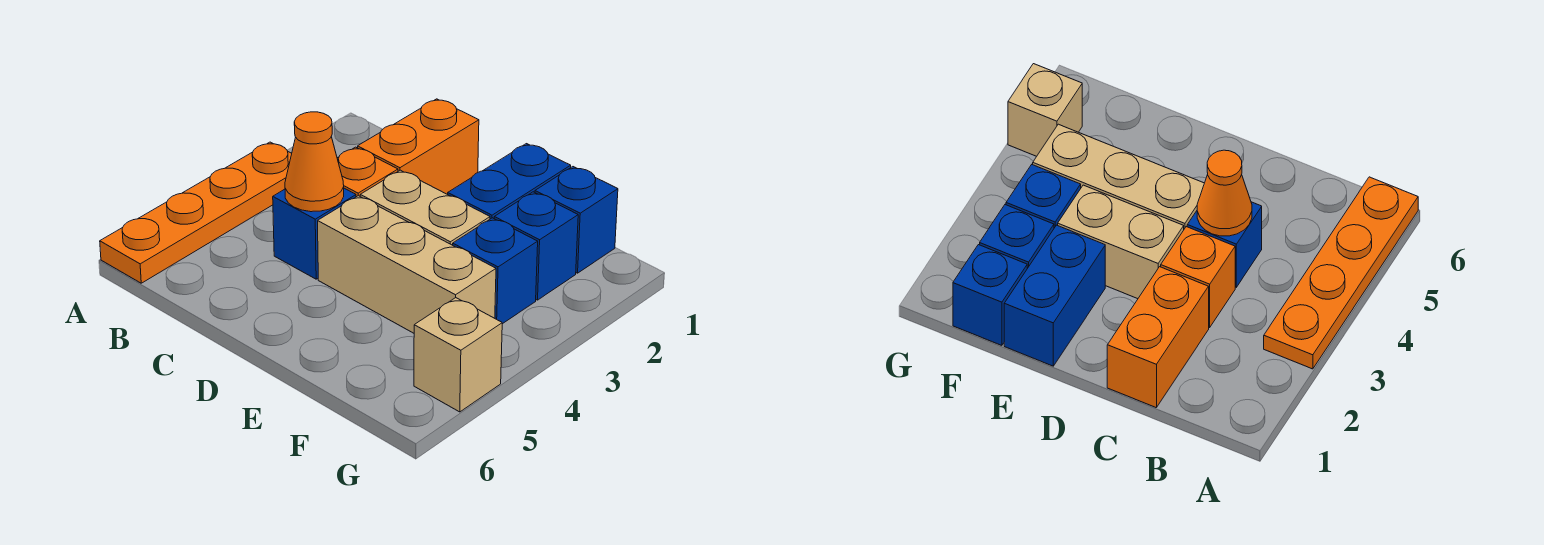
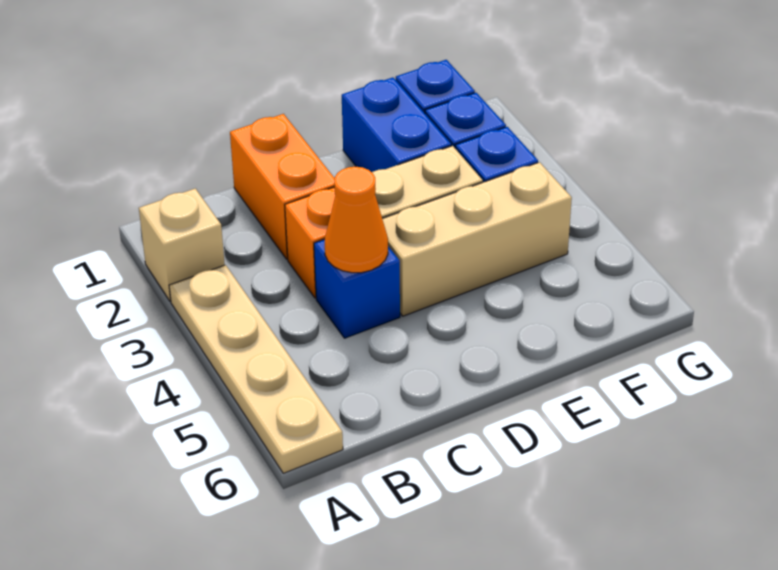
orange 1x4 plate [100,142,292,283] -> tan 1x4 plate [169,265,343,473]
tan 1x1 brick [414,298,502,412] -> tan 1x1 brick moved to [139,188,225,301]

